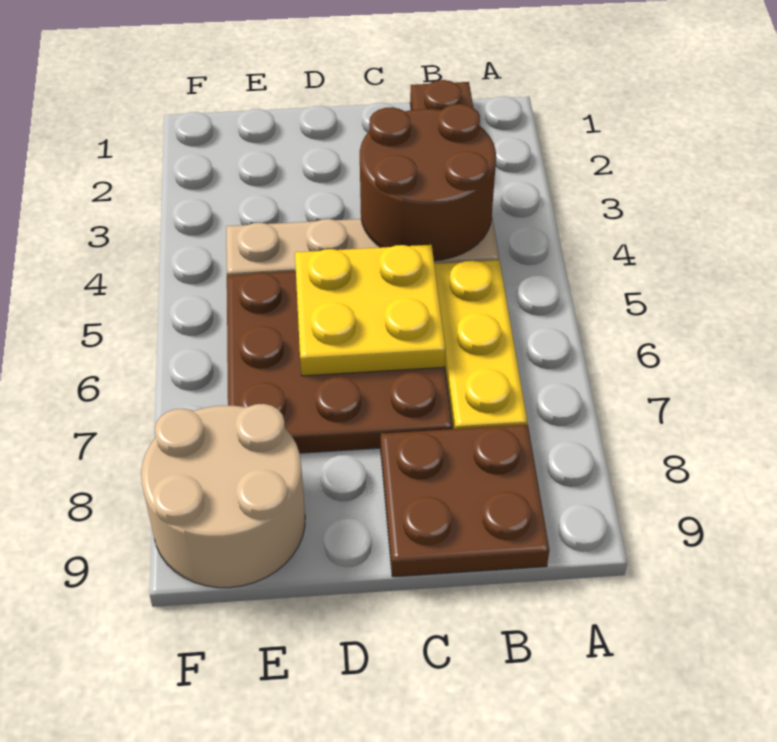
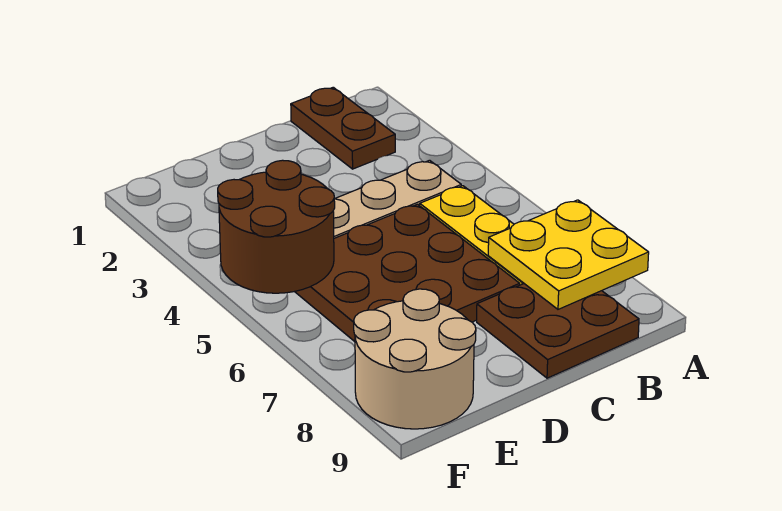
brown 2x2 round brick [360,104,496,261] -> brown 2x2 round brick moved to [218,160,335,293]
yellow 2x2 plate [295,245,446,376] -> yellow 2x2 plate moved to [488,200,649,309]

